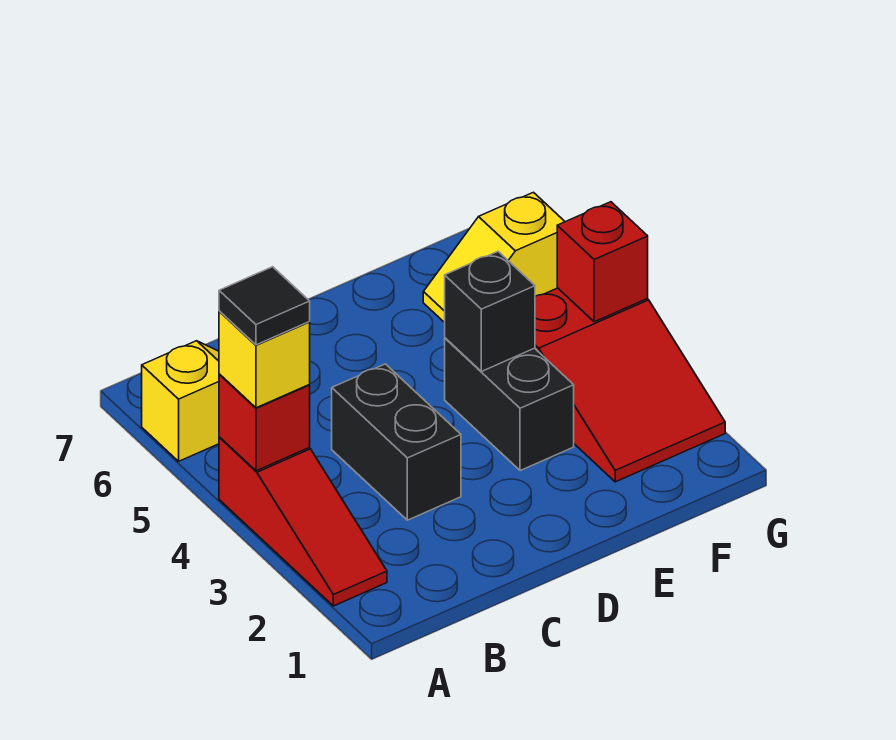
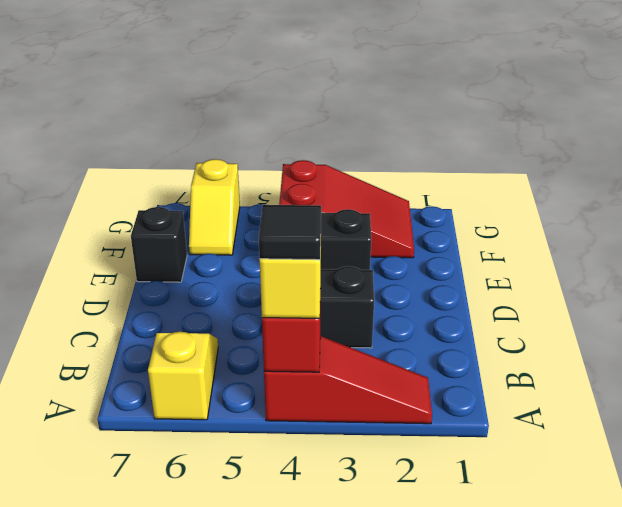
black 1x1 brick [445,252,535,371] -> black 1x1 brick moved to [131,207,187,282]
red 1x1 brick [557,202,648,322] -> none

